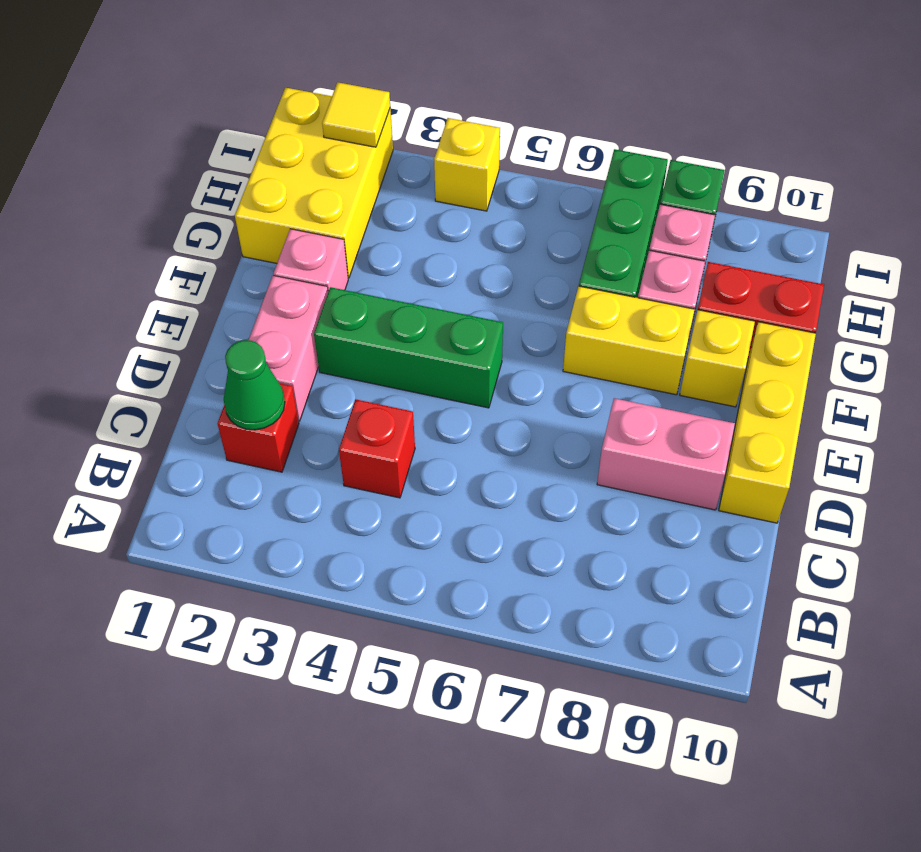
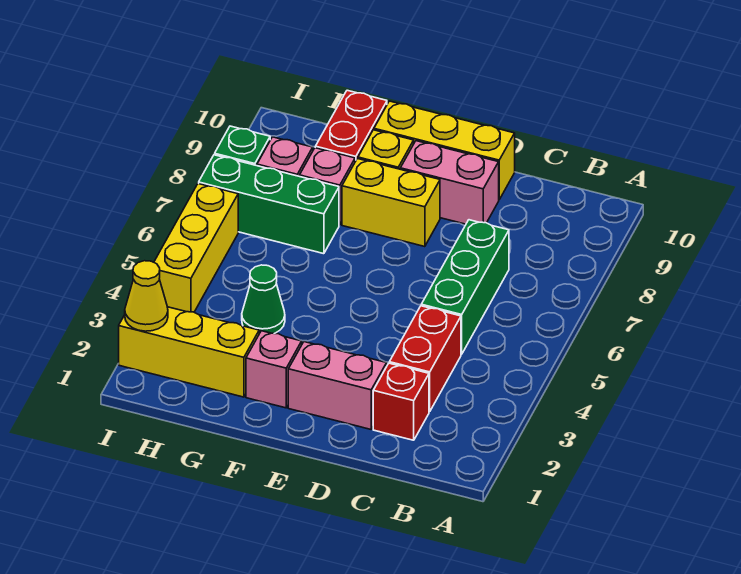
green 1x1 cone [224,340,285,430] -> green 1x1 cone moved to [242,265,285,334]
red 1x1 brick [339,399,415,498] -> red 1x2 brick [389,306,461,412]
pink 1x2 brick [597,398,735,510] -> pink 1x2 brick turned to [400,141,499,224]
green 1x3 brick [314,287,503,408] -> green 1x3 brick moved to [421,220,509,354]
yellow 1x2 brick [563,286,695,395] -> yellow 1x2 brick turned to [342,159,440,247]
yellow 2x3 brick [235,88,393,278] -> yellow 1x3 brick [119,307,259,397]
yellow 1x1 tile [322,82,390,147] -> yellow 1x1 cone [125,261,168,331]
yellow 1x1 brick [434,118,500,211] -> yellow 1x3 brick [154,184,238,312]

